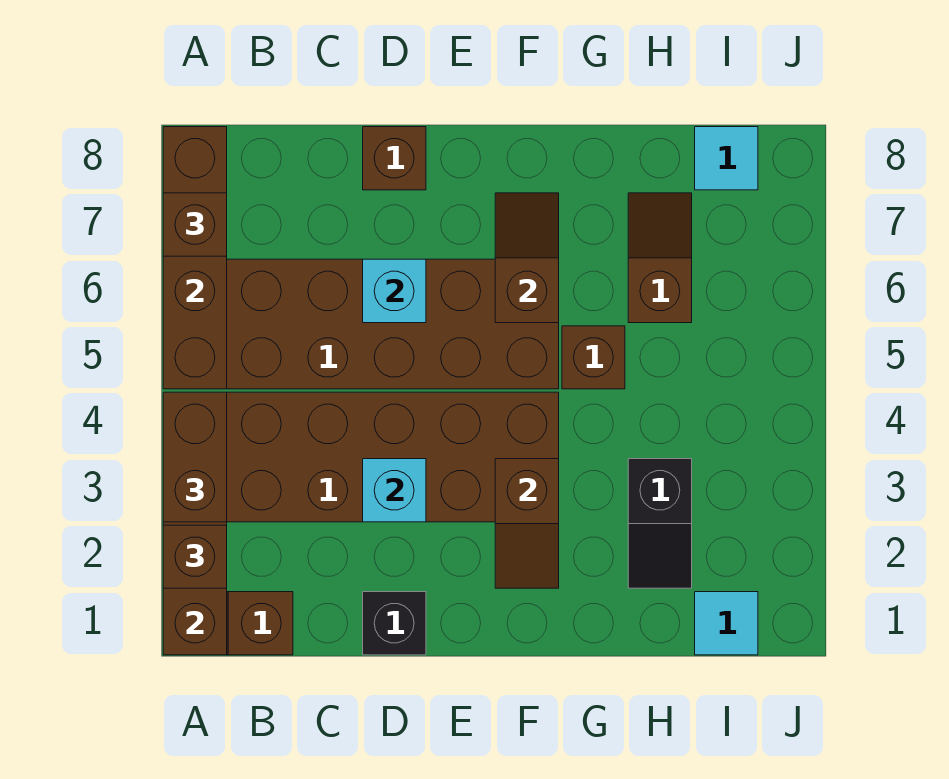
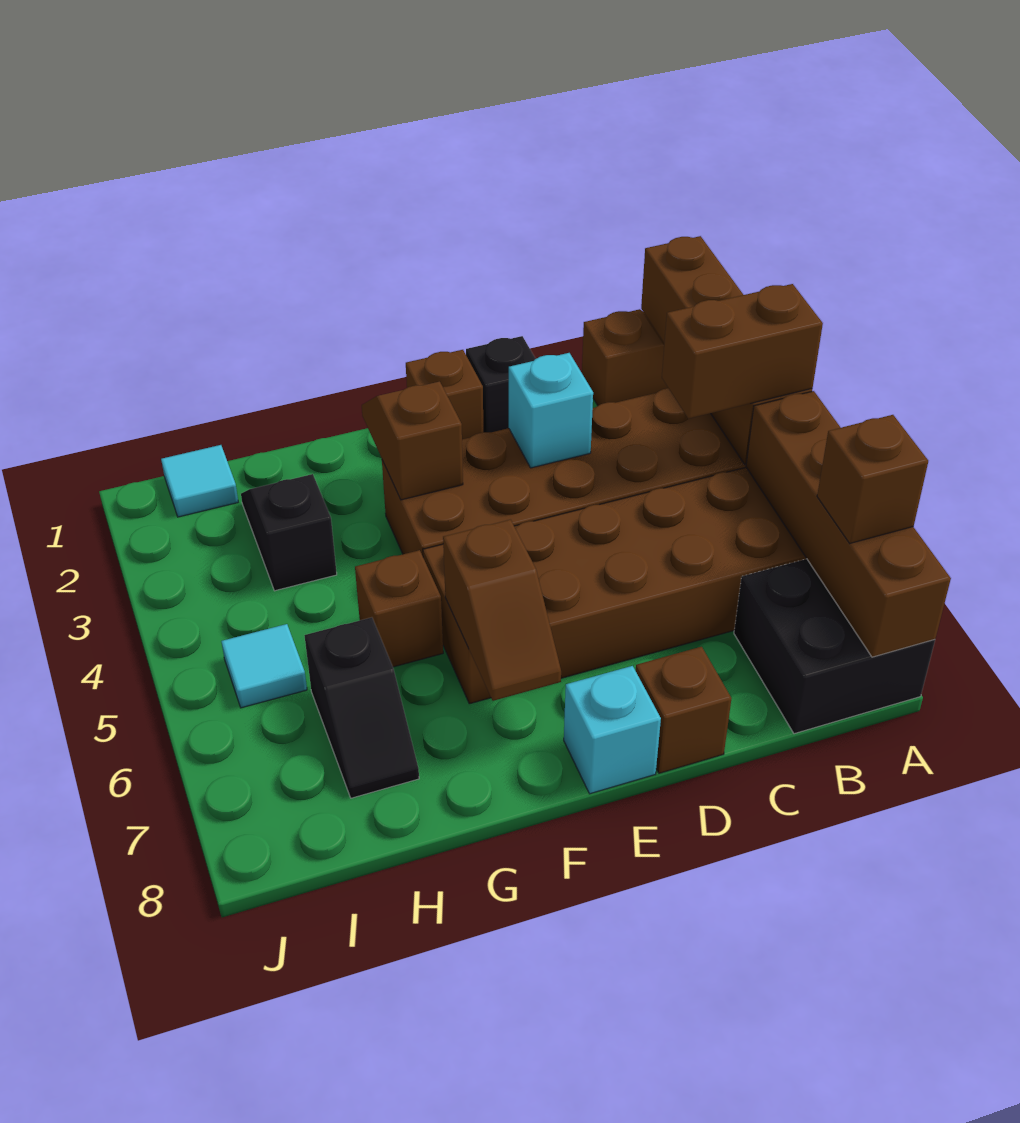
brown 1x1 brick [163,525,227,588] -> brown 1x1 brick moved to [406,350,483,439]
brown 1x2 brick [163,392,227,522] -> brown 1x2 brick turned to [662,284,823,419]
none -> black 2x2 brick [734,559,935,734]
cyan 1x1 brick [363,259,426,323] -> cyan 1x1 brick moved to [564,666,661,794]
brown 1x2 slope [628,193,692,323] -> black 1x2 slope [304,617,419,798]
cyan 1x1 tile [695,127,758,190] -> cyan 1x1 tile moved to [221,624,307,708]

